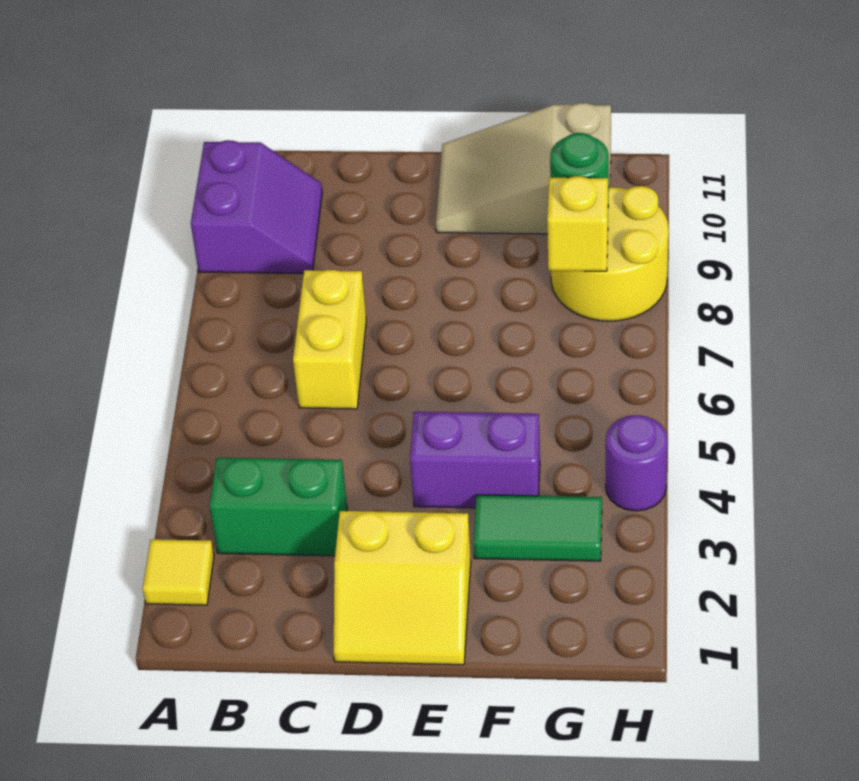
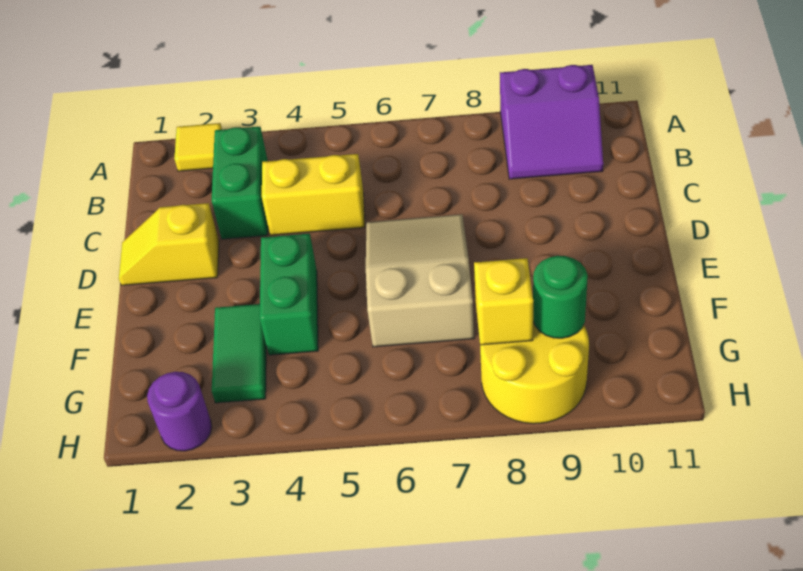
yellow 1x2 brick [293,270,366,409] -> yellow 1x2 brick moved to [262,154,365,235]
yellow 2x2 slope [334,511,471,665] -> yellow 1x2 slope [119,203,219,285]
purple 1x2 brick [410,412,540,508] -> green 1x2 brick [260,234,318,355]
tan 2x3 slope [436,103,611,234] -> tan 2x3 slope moved to [366,214,475,347]
purple 1x1 round brick [606,415,668,511] -> purple 1x1 round brick moved to [147,372,212,451]

